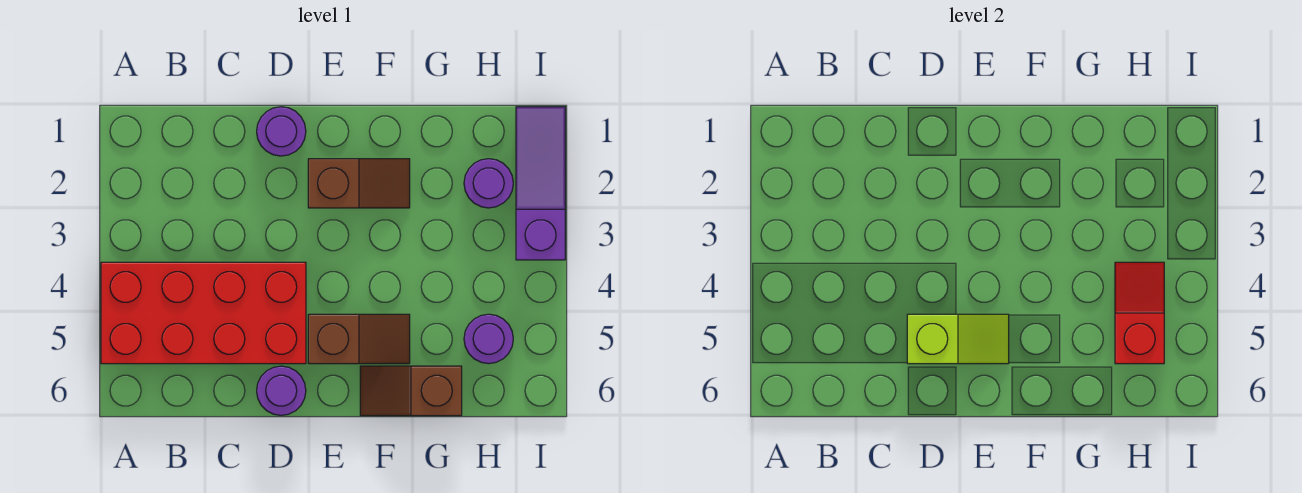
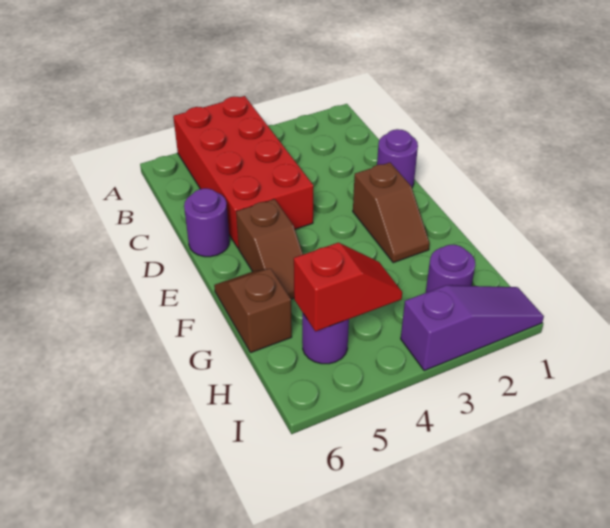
lime 1x2 slope [907,314,1009,364] -> none

